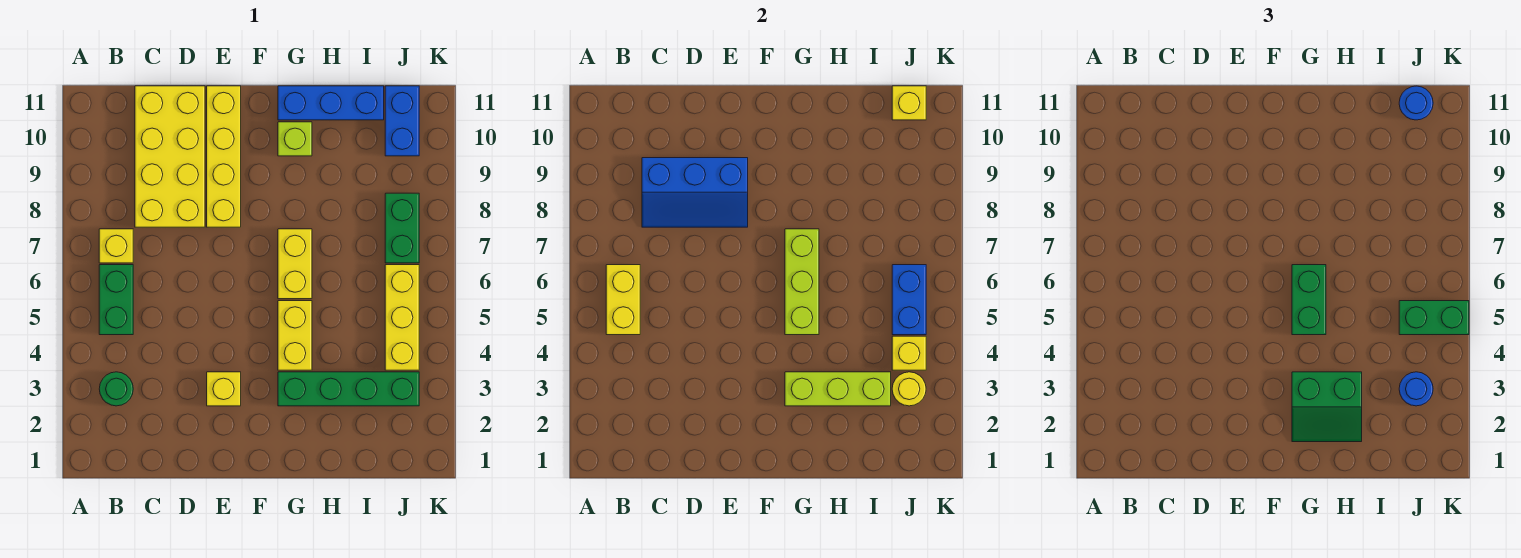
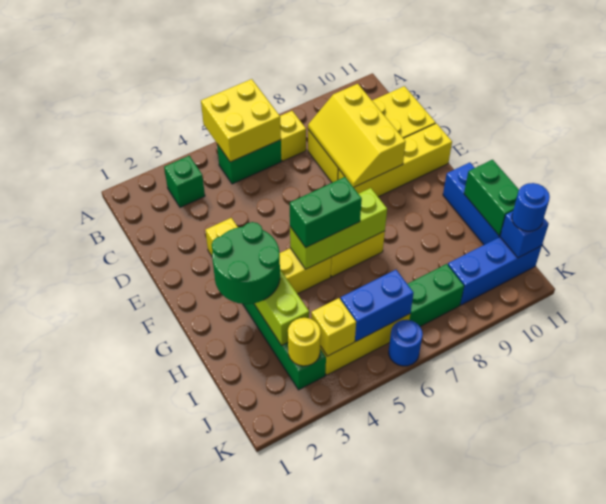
green 1x1 round brick [99,372,133,406] -> green 1x1 brick [164,156,205,207]
yellow 1x2 brick [606,265,640,335] -> yellow 2x2 brick [201,79,281,162]
blue 2x3 slope [642,158,748,227] -> yellow 2x3 slope [308,84,406,187]
green 2x2 slope [1292,372,1362,442] -> green 2x2 round brick [212,222,280,304]
lime 1x1 brick [278,122,312,156] -> none
blue 1x1 round brick [1399,372,1433,406] -> blue 1x1 round brick moved to [389,320,423,366]
green 1x2 brick [1399,301,1469,335] -> green 1x2 brick moved to [464,160,519,235]
blue 1x2 brick [385,86,419,156] -> blue 1x3 brick [448,237,542,305]
yellow 1x1 brick [892,86,926,120] -> blue 1x1 brick [500,211,549,258]

